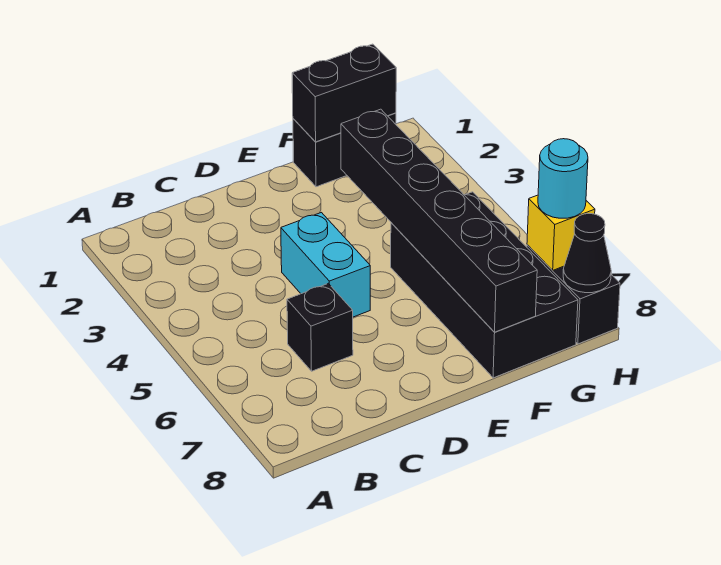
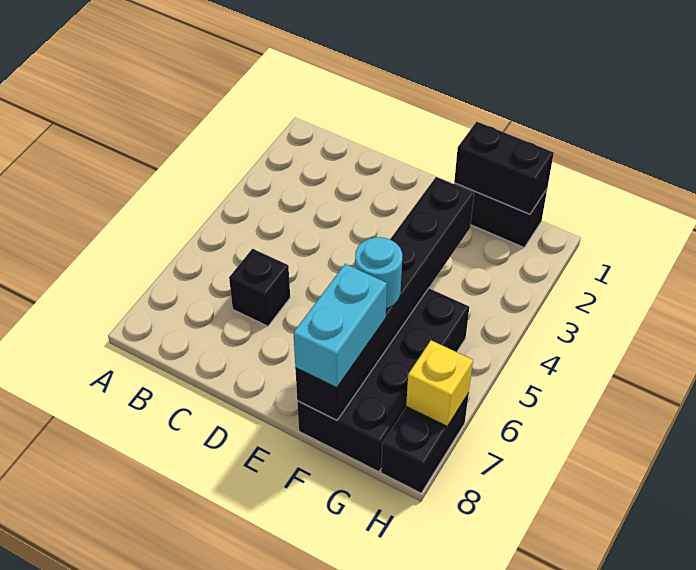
cyan 1x2 brick [281,213,370,317] -> cyan 1x2 brick moved to [293,264,387,388]
cyan 1x1 round brick [538,139,588,218] -> cyan 1x1 round brick moved to [355,237,402,309]
black 1x1 cone [563,214,611,293] -> none

